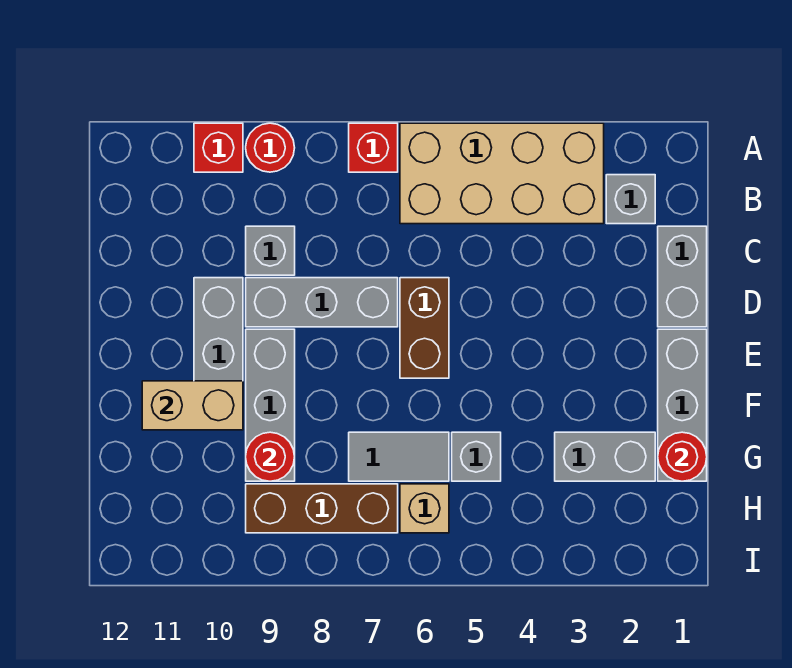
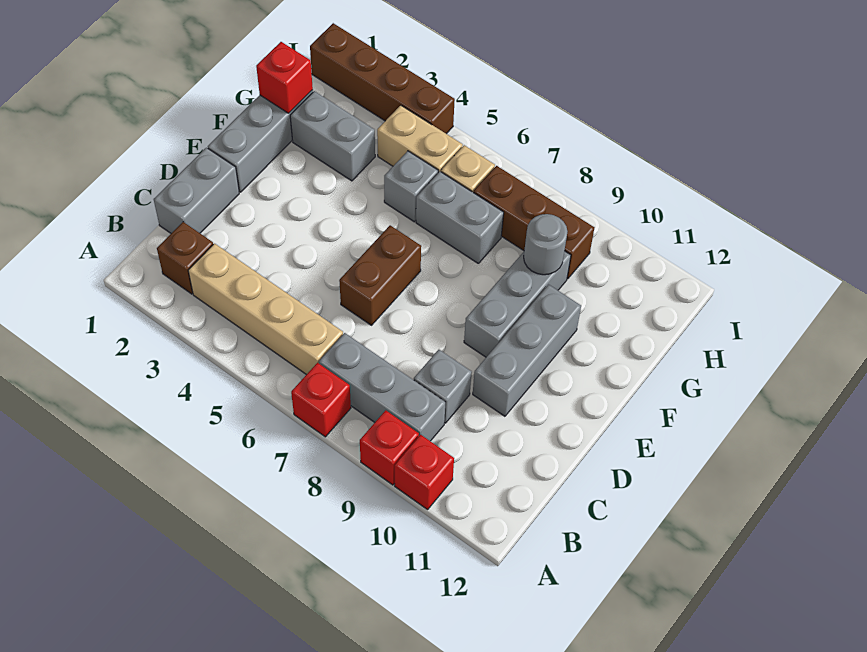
tan 2x4 brick [400,123,604,224] -> tan 1x4 brick [188,244,343,375]
red 1x1 round brick [246,123,295,172] -> red 1x1 brick [360,410,419,485]
grey 1x1 brick [606,175,655,224] -> brown 1x1 brick [157,222,213,294]
grey 1x3 brick [246,278,398,327] -> grey 1x3 brick moved to [319,333,445,441]
tan 1x2 brick [142,381,243,430] -> tan 1x2 brick moved to [377,105,463,173]
red 1x1 round brick [658,432,707,481] -> red 1x1 brick [256,42,313,113]
grey 1x2 tile [349,432,449,481] -> grey 1x2 brick [416,172,504,263]
red 1x1 round brick [246,432,295,481] -> grey 1x1 round brick [524,214,568,275]
none -> brown 1x4 brick [310,23,455,134]

